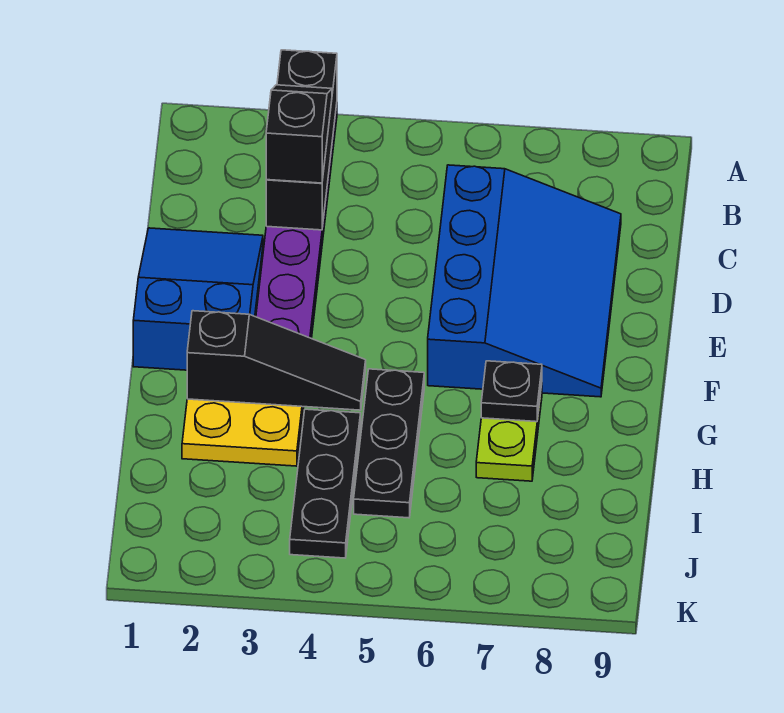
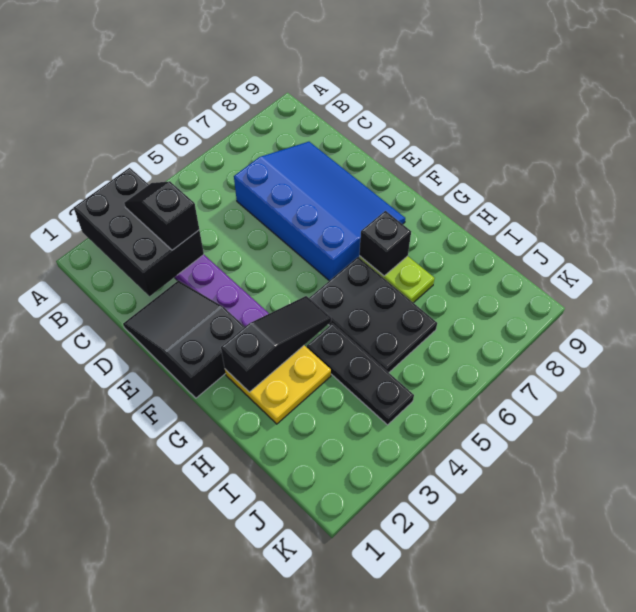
black 1x3 brick [266,50,337,230] -> black 2x3 brick [74,168,204,296]
blue 2x3 slope [133,228,263,370] -> black 2x3 slope [123,280,245,398]
black 1x3 plate [354,369,424,518] -> black 2x3 plate [309,257,437,372]
black 1x1 plate [481,361,542,422] -> black 1x1 brick [359,211,411,276]

